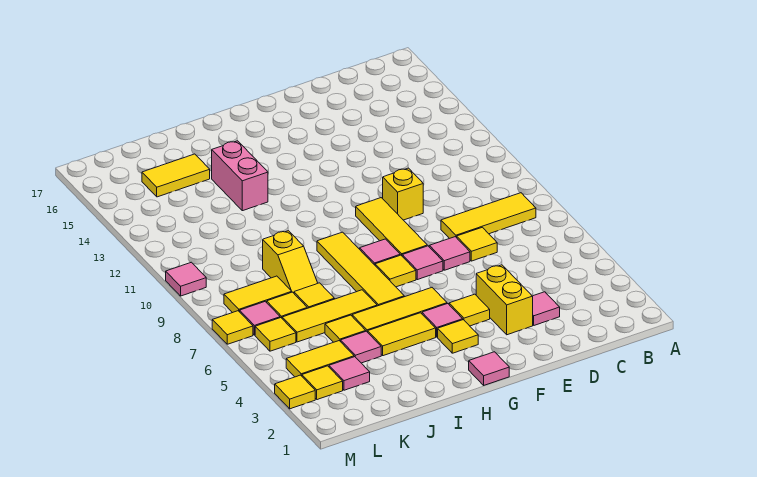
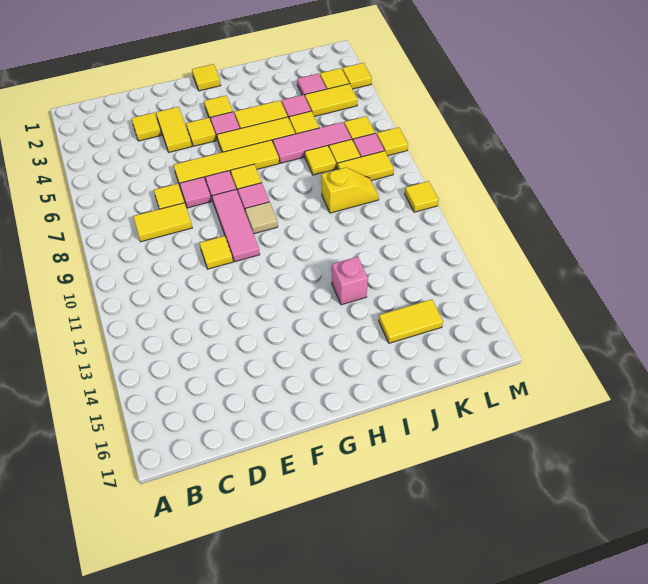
yellow 1x3 tile [441,193,536,239] -> yellow 1x2 tile [133,203,192,242]
pink 1x1 tile [533,292,560,325] -> yellow 1x1 tile [132,113,161,141]
yellow 1x2 brick [476,265,533,335] -> yellow 1x2 tile [156,107,192,152]
yellow 1x1 brick [383,168,423,220] -> yellow 1x1 tile [200,236,233,269]
yellow 1x3 tile [356,198,427,256] -> pink 1x3 tile [212,189,260,262]
pink 1x1 tile [469,352,509,385] -> yellow 1x1 tile [192,64,221,91]
none -> tan 1x1 tile [245,202,278,234]
yellow 1x4 tile [317,232,404,306] -> yellow 1x4 tile turned to [174,140,279,185]
yellow 1x3 tile [282,290,377,342] -> pink 1x3 tile [273,122,351,163]
pink 1x2 brick [212,141,268,211] -> pink 1x1 brick [332,257,368,305]
yellow 1x2 slope [263,231,318,293] -> yellow 1x2 slope turned to [321,168,379,213]
pink 1x1 tile [166,262,206,296] -> yellow 1x1 tile [405,181,439,212]

